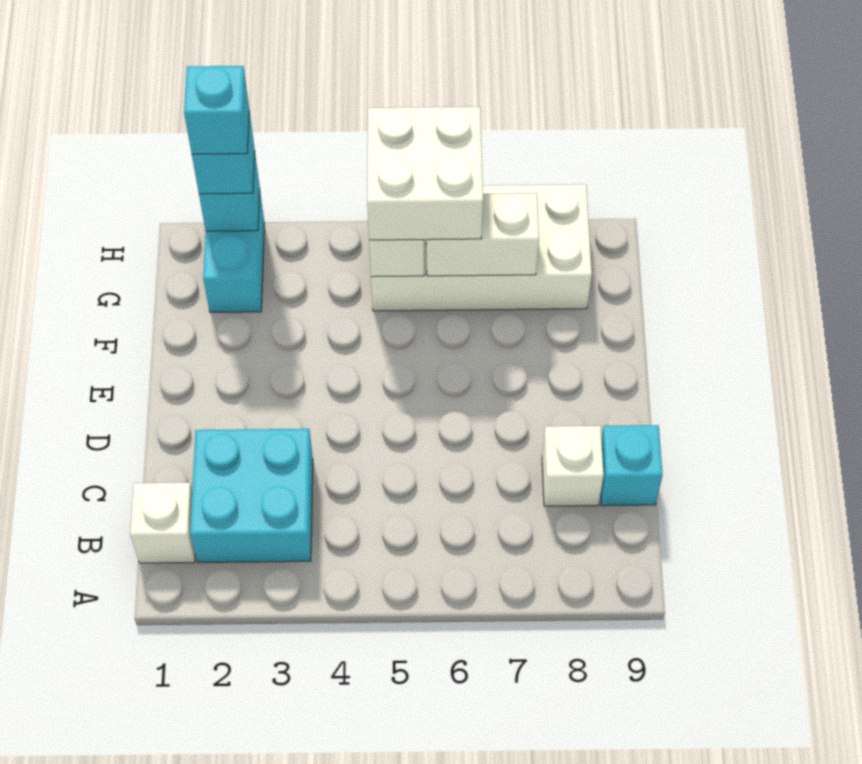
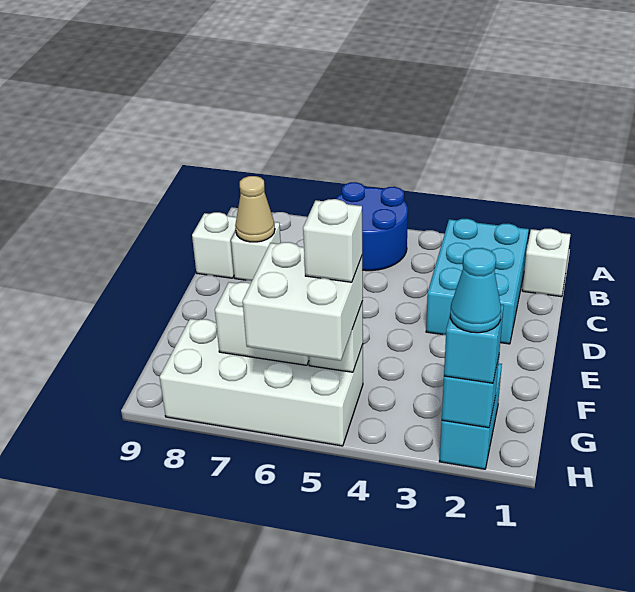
none -> blue 2x2 round brick [335,182,408,271]
cyan 2x2 brick [190,429,313,562] -> cyan 2x3 brick [426,219,529,344]
none -> tan 1x1 cone [235,176,275,242]
cyan 1x1 brick [601,425,663,506] -> white 1x1 brick [192,212,237,278]
none -> white 1x1 brick [303,199,362,282]
cyan 1x1 brick [184,66,249,154] -> cyan 1x1 cone [450,248,501,333]

